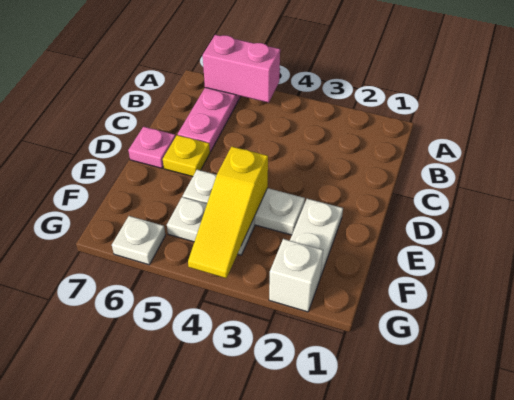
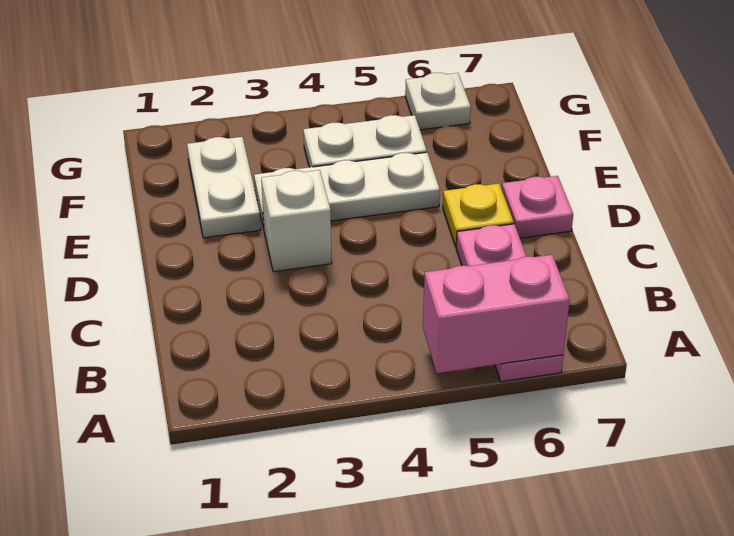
yellow 1x3 slope [188,147,268,278] -> none
white 1x1 brick [269,239,323,312] -> white 1x1 brick moved to [261,170,332,272]

